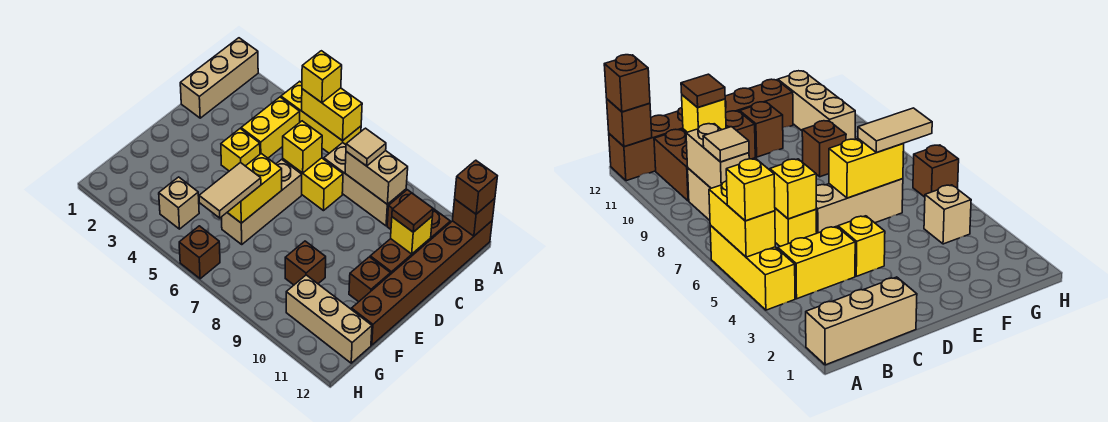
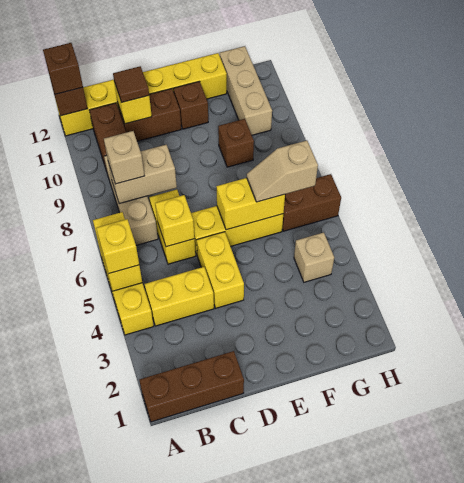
tan 1x3 brick [180,38,258,118] -> brown 1x3 brick [139,351,244,422]
brown 1x6 brick [351,221,492,345] -> yellow 1x6 brick [56,53,227,136]
tan 1x2 brick [345,151,408,204] -> tan 1x2 brick turned to [108,145,177,204]
tan 1x1 tile [346,128,386,166] -> tan 1x1 brick [104,131,144,184]
yellow 1x1 brick [221,129,260,171] -> yellow 1x2 brick [197,232,244,308]
tan 1x3 brick [222,159,302,244] -> yellow 1x3 brick [191,206,283,254]
tan 1x2 tile [199,162,261,218] -> tan 1x2 slope [247,140,318,202]
brown 1x1 brick [179,226,220,279] -> brown 1x2 brick [282,174,341,231]

